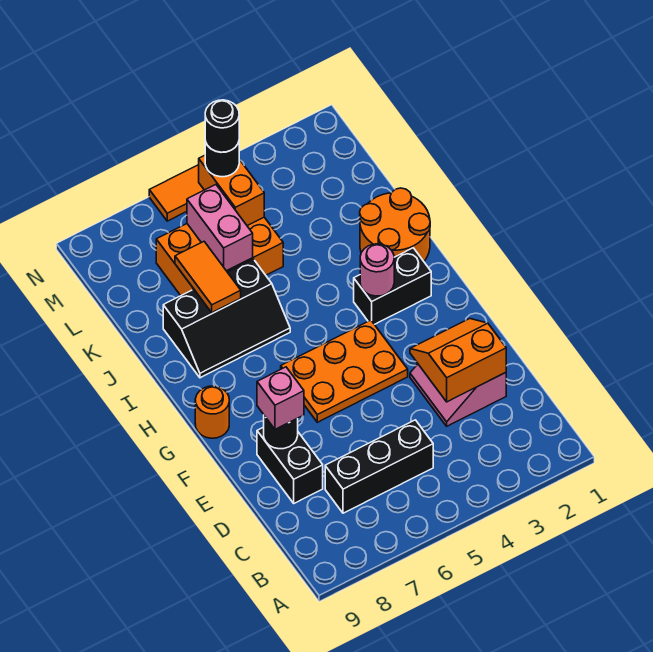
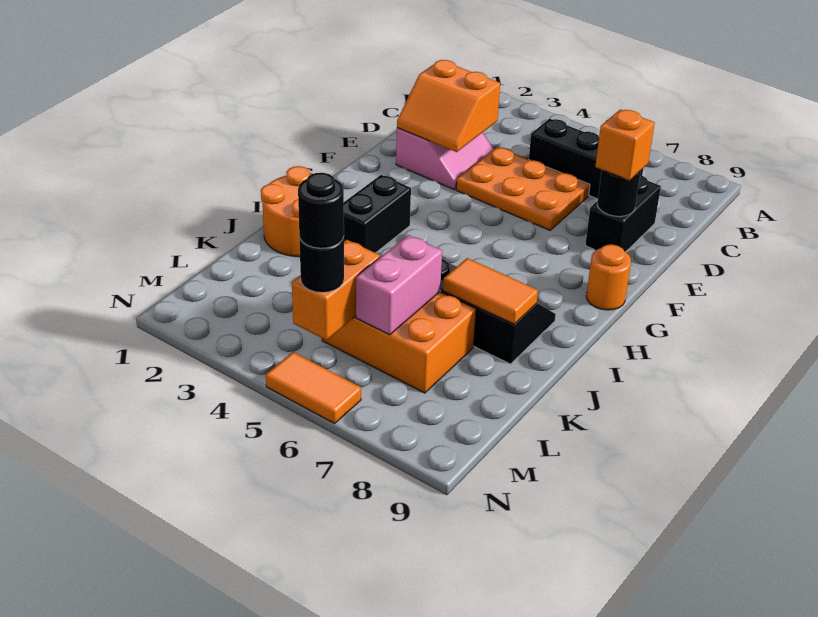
pink 1x1 brick [257,367,304,429] -> orange 1x1 brick [595,109,655,181]
orange 2x3 plate [281,320,408,422] -> orange 2x3 plate moved to [456,147,590,230]
black 1x2 brick [354,248,431,325] -> black 1x2 brick turned to [344,175,411,253]
pink 1x1 round brick [360,244,394,296] -> none
orange 1x2 tile [175,242,241,313] -> orange 1x2 tile turned to [443,258,538,324]

